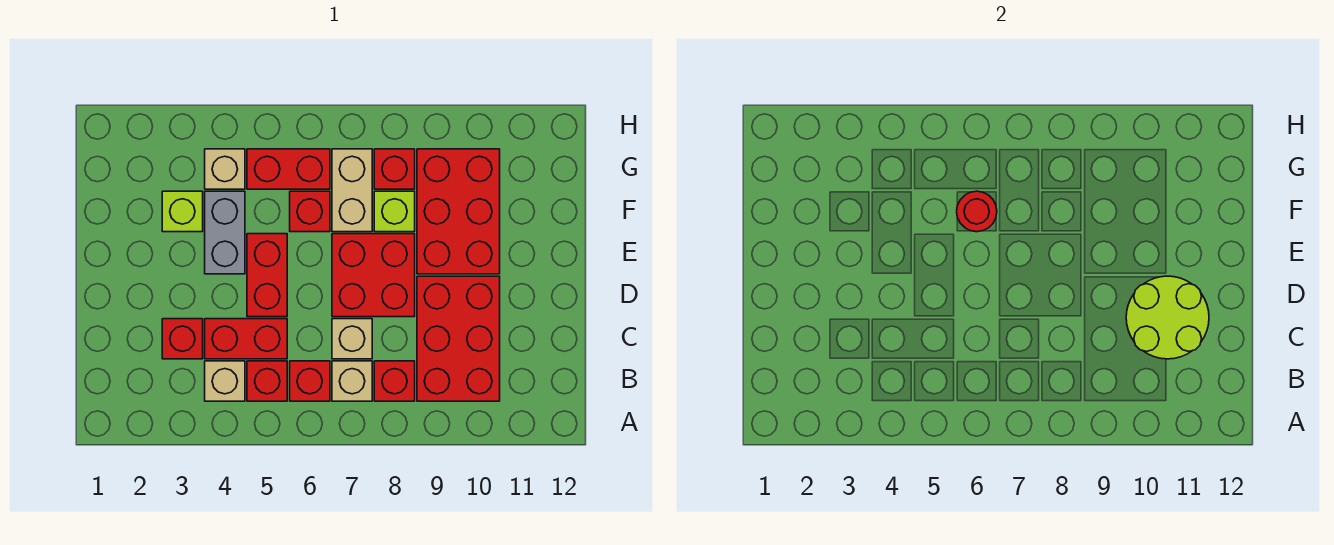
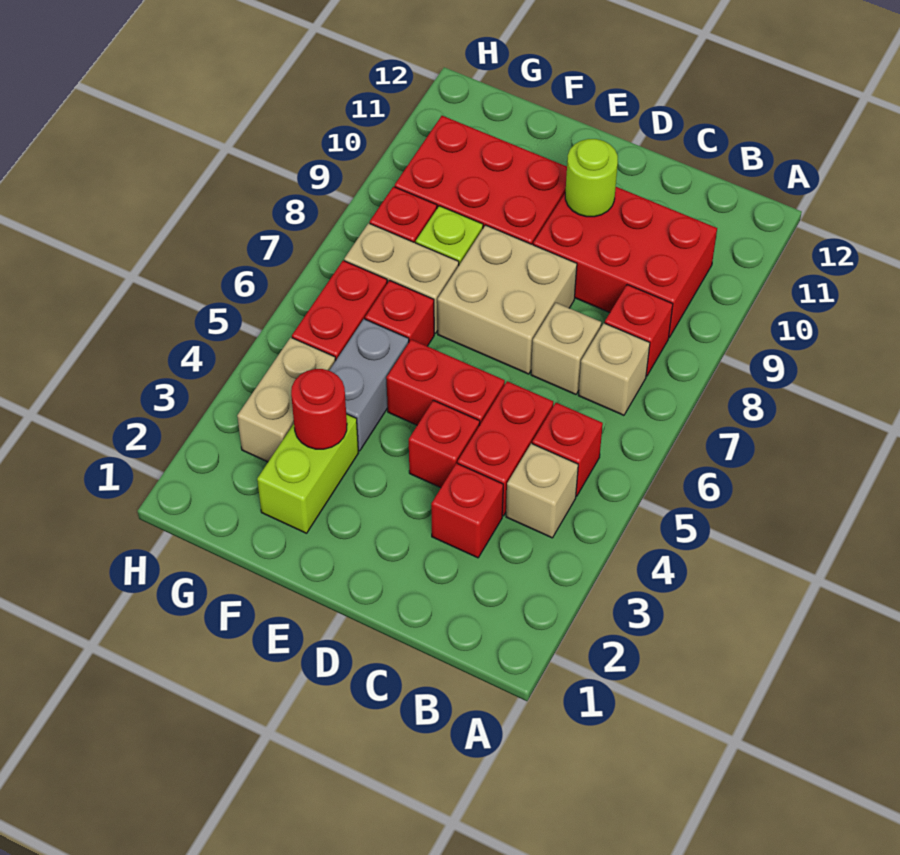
red 1x1 brick [290,361,330,401] -> red 1x1 brick moved to [409,400,480,488]
lime 2x2 round brick [1126,276,1209,359] -> lime 1x1 round brick [565,139,618,217]
red 2x2 brick [332,234,415,317] -> tan 2x2 brick [437,225,577,374]
grey 1x2 brick [205,191,245,274] -> grey 1x2 brick turned to [329,319,409,451]
lime 1x1 brick [162,191,203,232] -> lime 1x2 brick [257,414,358,533]
red 1x1 round brick [957,191,997,232] -> red 1x1 round brick moved to [291,369,347,449]
tan 1x1 brick [205,149,245,189] -> tan 1x2 brick [237,337,336,462]

